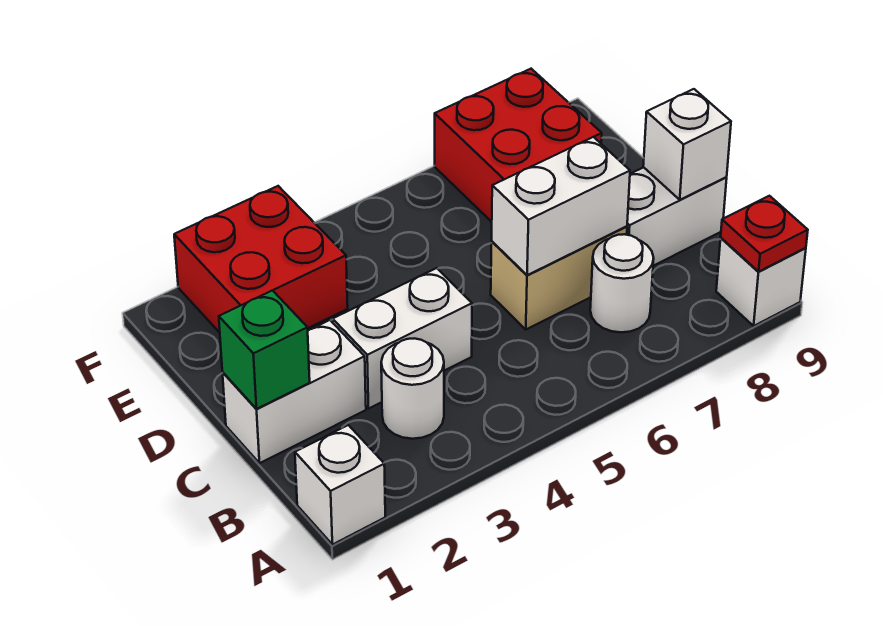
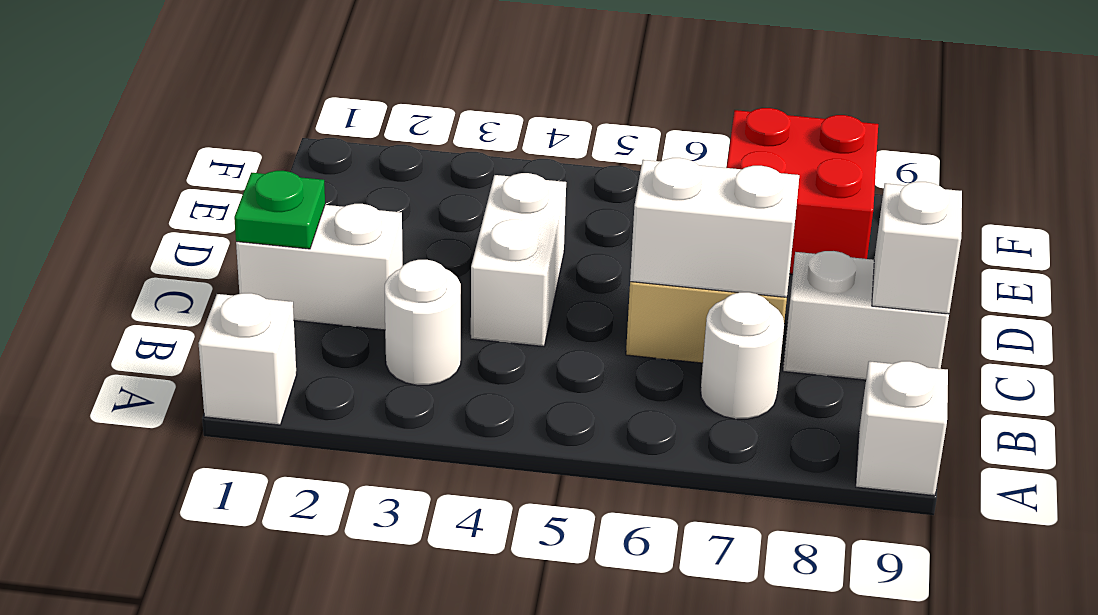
red 1x1 plate [721,196,808,272] -> none
green 1x1 brick [219,290,310,409] -> green 1x1 plate [234,171,325,249]
white 1x2 brick [333,268,472,408] -> white 1x2 brick turned to [471,173,566,346]
red 2x2 brick [174,186,348,333] -> none

